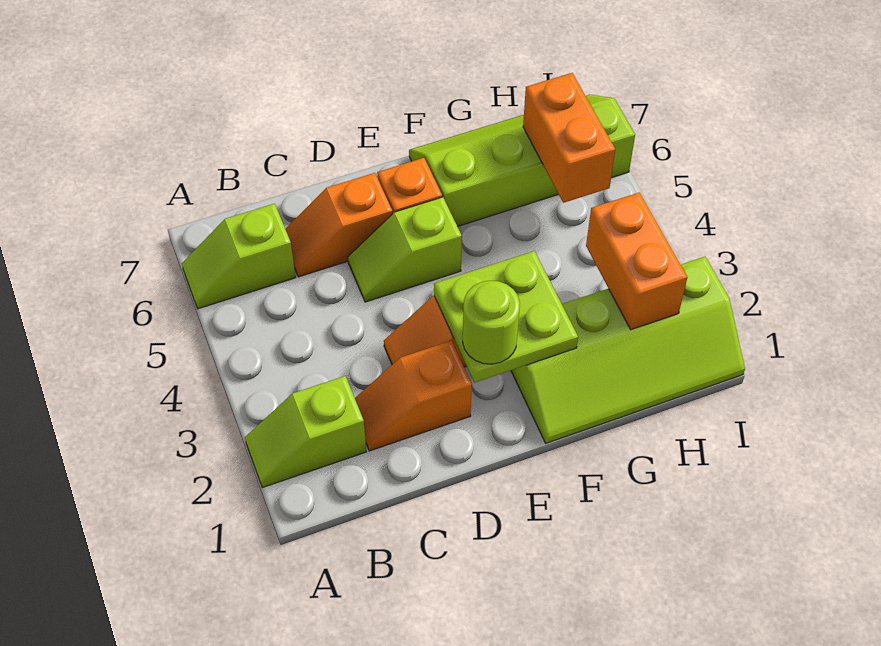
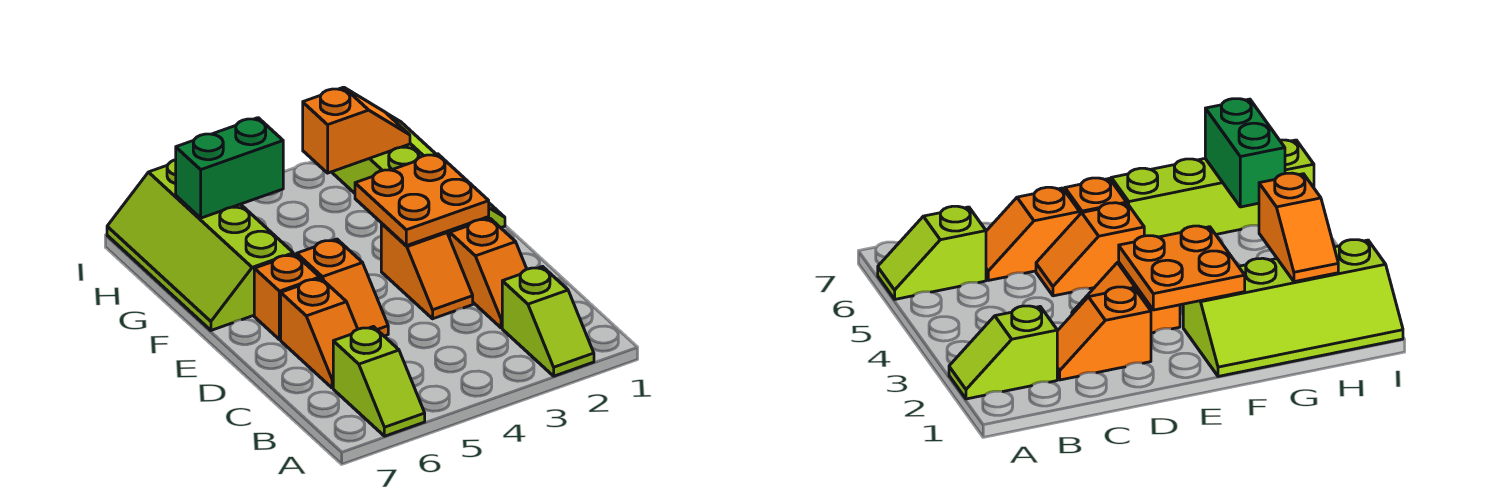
lime 1x2 slope [348,197,462,302] -> orange 1x2 slope [297,239,388,336]
lime 2x2 plate [434,251,578,383] -> orange 2x2 plate [355,154,489,246]
lime 1x1 round brick [463,281,520,364] -> none
orange 1x2 brick [586,192,687,330] -> orange 1x2 slope [303,87,410,173]
orange 1x2 brick [523,73,615,203] -> green 1x2 brick [176,118,283,218]

